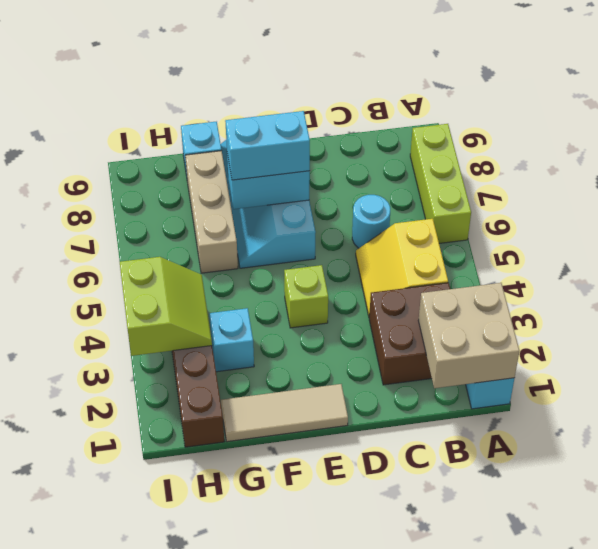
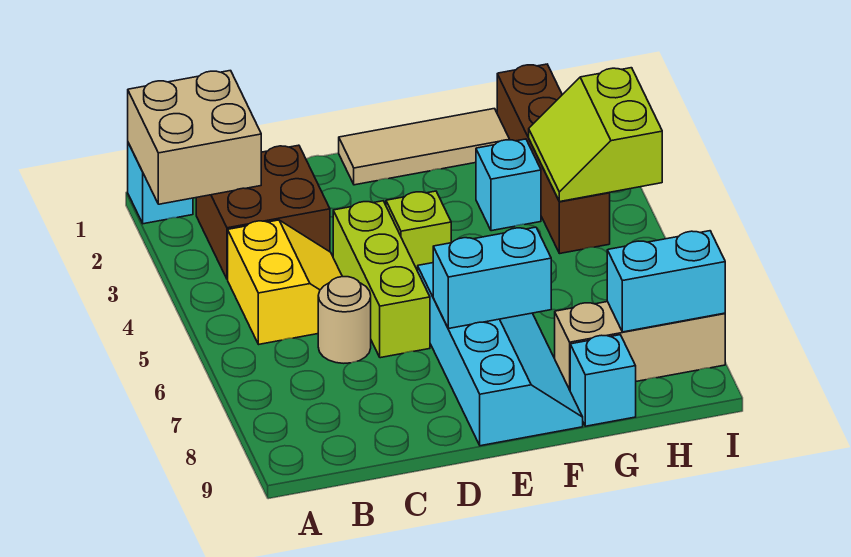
lime 1x3 brick [410,124,471,243] -> lime 1x3 brick moved to [333,201,430,358]
cyan 1x1 round brick [352,195,390,248] -> tan 1x1 round brick [318,277,371,363]
cyan 1x2 brick [225,111,310,180] -> cyan 1x2 brick moved to [607,231,725,332]
tan 1x3 brick [185,151,238,273] -> tan 1x3 brick turned to [555,302,725,390]

